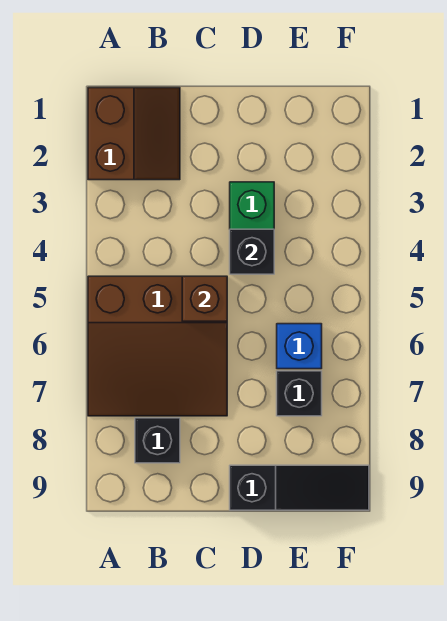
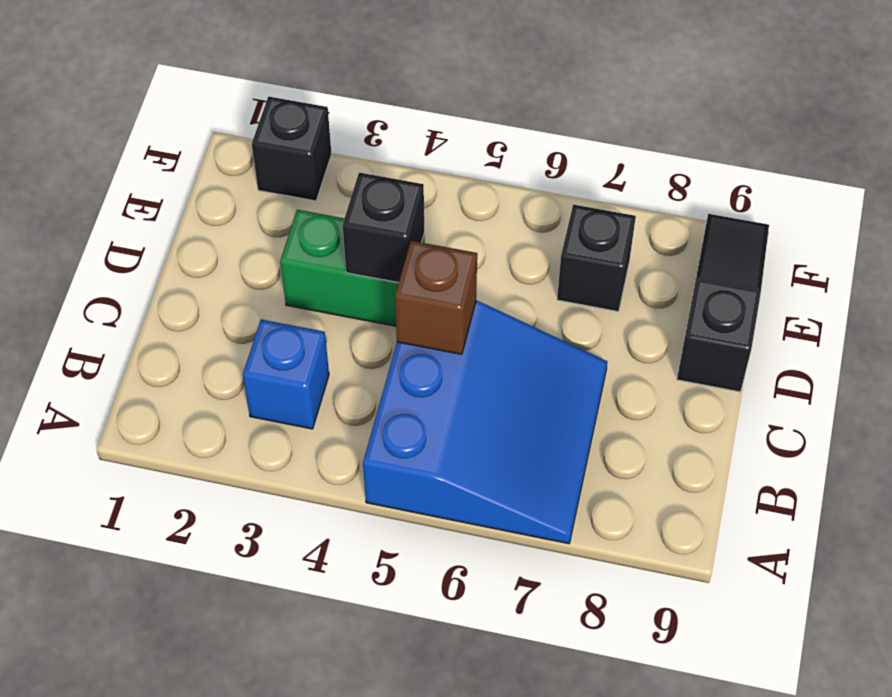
brown 2x2 slope [88,88,180,180] -> none
brown 3x3 slope [88,276,227,416] -> blue 3x3 slope [363,301,607,544]
black 1x1 brick [135,418,180,463] -> black 1x1 brick moved to [252,96,332,201]
blue 1x1 brick [277,324,322,369] -> blue 1x1 brick moved to [243,319,329,429]

